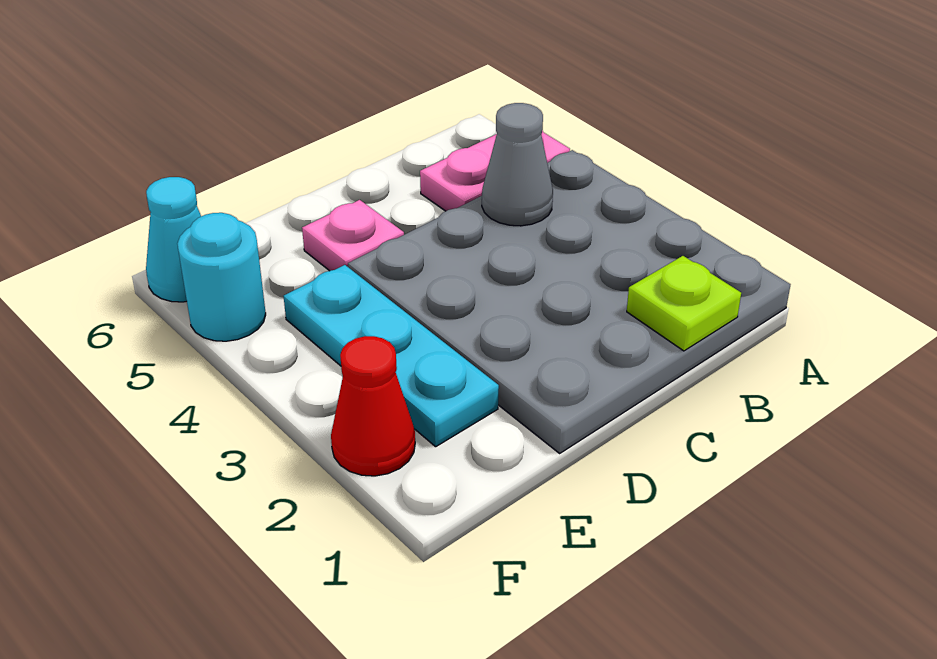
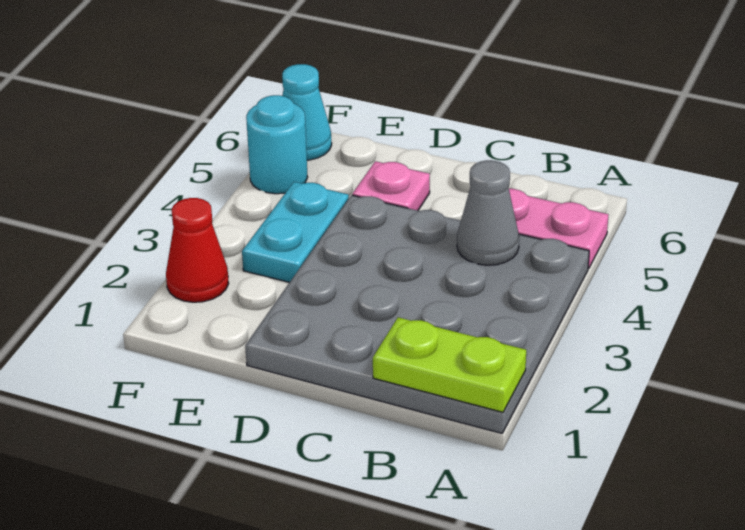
lime 1x1 plate [627,256,741,351] -> lime 1x2 plate [373,317,526,412]
cyan 1x3 plate [284,265,499,447] -> cyan 1x2 plate [242,182,349,282]

